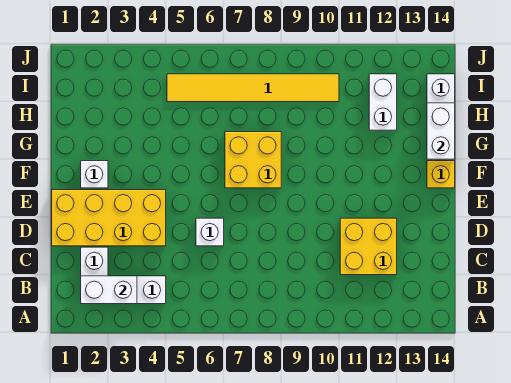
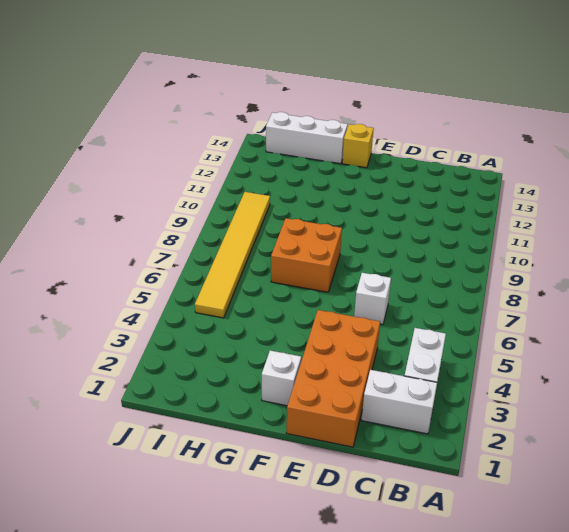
white 1x2 brick [81,276,137,304] -> none
yellow 2x2 brick [340,218,397,275] -> none
yellow 2x4 brick [52,190,166,246] -> orange 2x4 brick [286,310,380,447]
yellow 2x2 brick [225,132,281,188] -> orange 2x2 brick [271,218,342,292]
white 1x2 brick [427,103,455,159] -> none
white 1x2 brick [369,74,397,130] -> none

